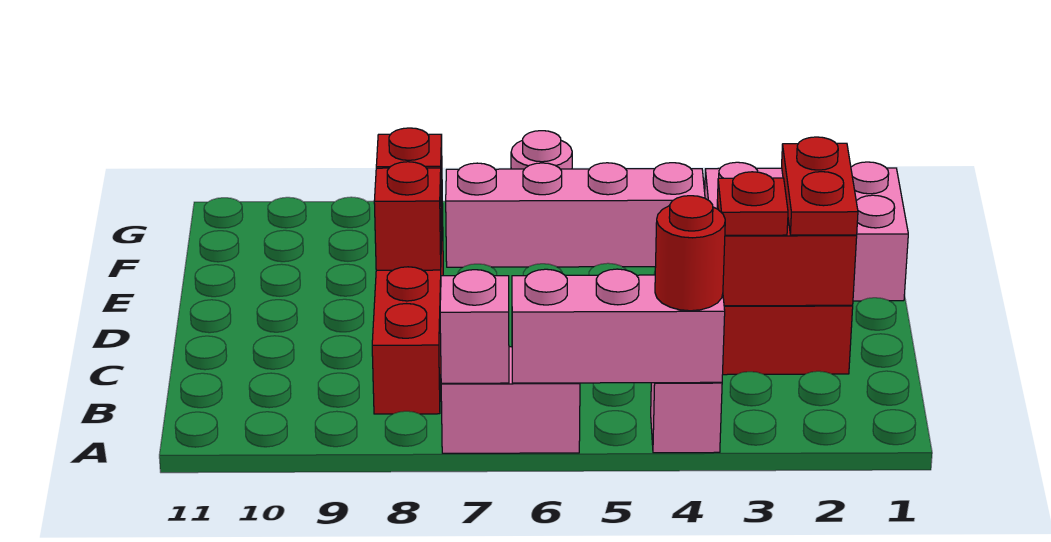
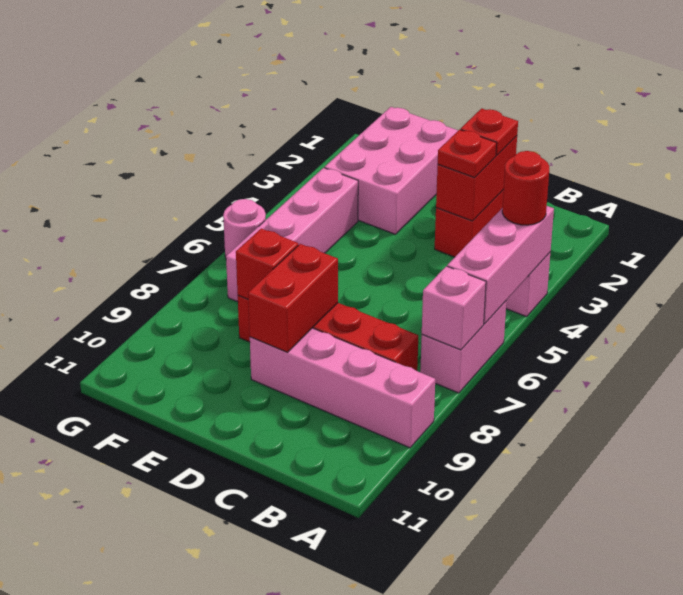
none -> pink 1x4 brick [250,328,435,448]
red 1x2 plate [782,137,858,235] -> red 1x1 plate [461,108,518,156]
red 1x1 brick [374,162,442,270] -> red 1x2 brick [248,244,338,352]

